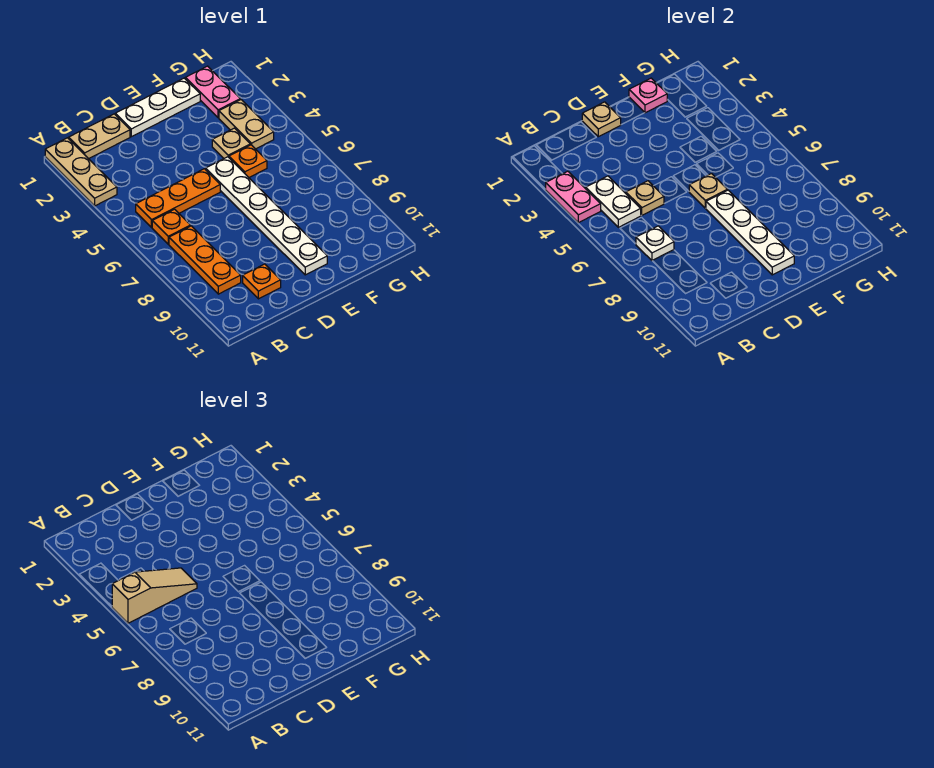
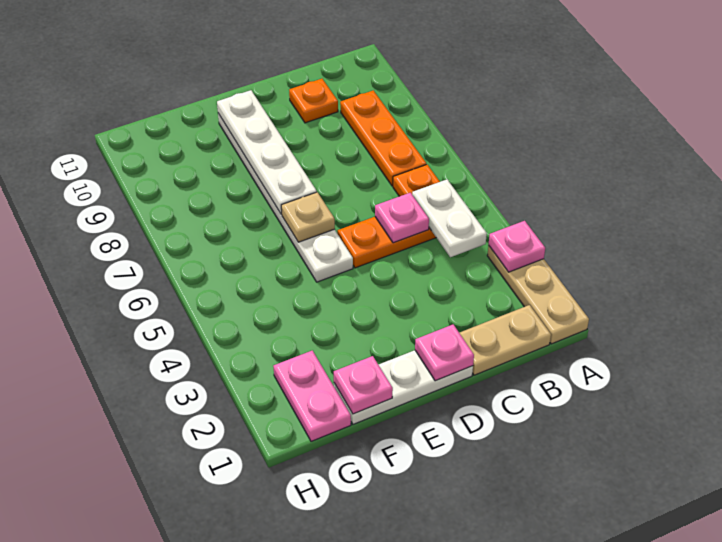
pink 1x2 plate [546,171,601,223] -> pink 1x1 plate [489,221,545,272]
tan 1x3 slope [112,568,197,623] -> none
white 1x1 plate [636,226,674,261] -> none
tan 1x1 plate [626,181,664,215] -> pink 1x1 plate [375,193,429,243]
tan 1x1 plate [582,102,621,137] -> pink 1x1 plate [415,325,474,381]
tan 1x1 plate [212,128,250,158] -> none
orange 1x1 plate [229,145,267,177] -> none
tan 1x2 plate [219,100,274,149] -> none

